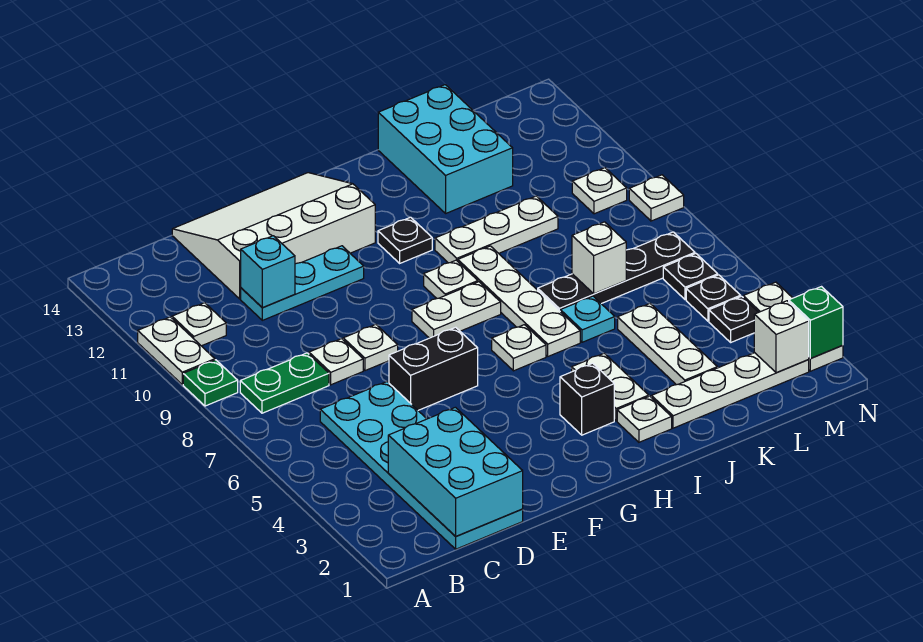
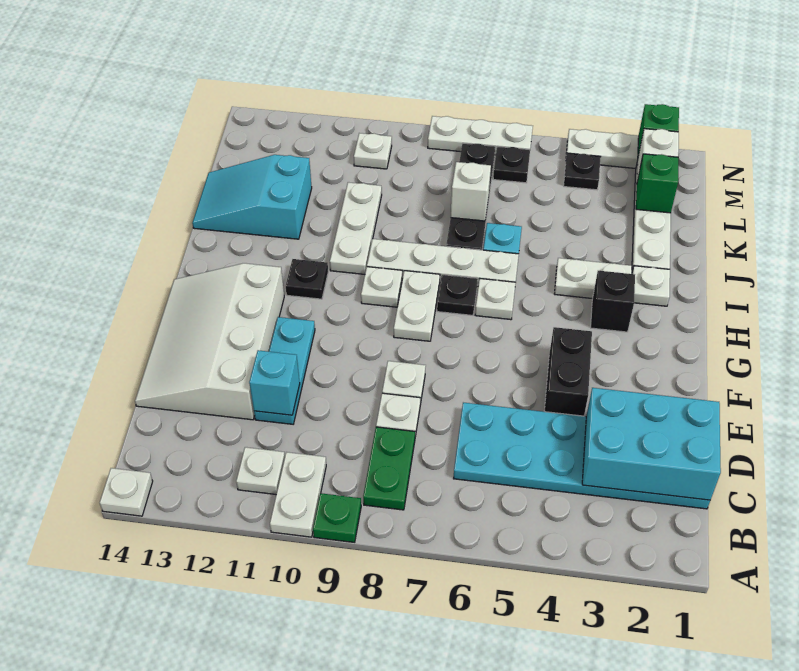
white 1x2 plate [138,317,215,384] -> white 1x2 plate turned to [270,452,326,537]
black 1x2 brick [389,327,478,410] -> black 1x2 brick moved to [544,327,592,416]
cyan 2x3 brick [378,85,513,213] -> cyan 2x3 slope [192,155,312,239]
white 1x3 plate [618,303,717,385] -> white 1x3 plate moved to [428,116,533,155]
none -> green 1x1 brick [636,154,678,213]
black 1x1 plate [686,275,741,321] -> black 1x1 plate moved to [437,275,478,315]
white 1x1 plate [629,175,684,221] -> white 1x1 plate moved to [100,468,153,516]

